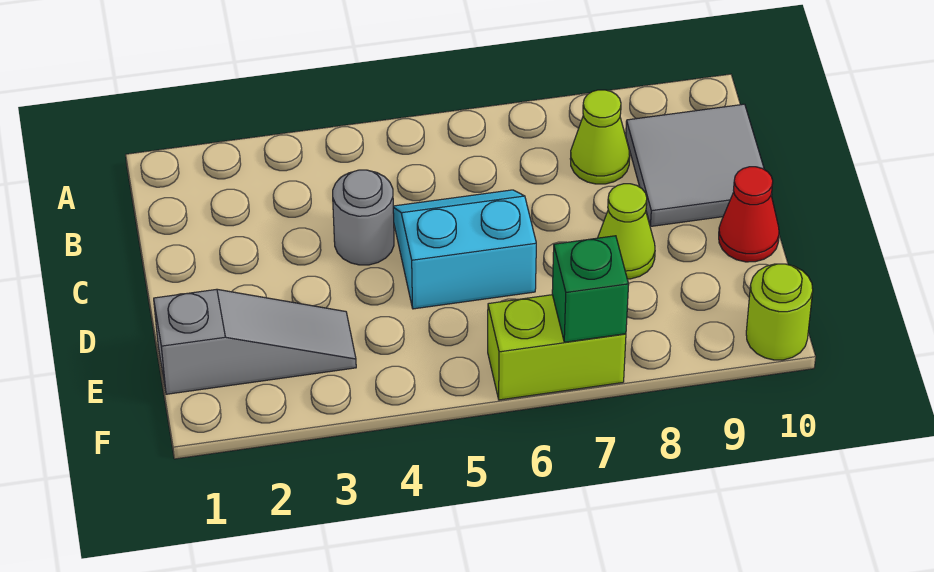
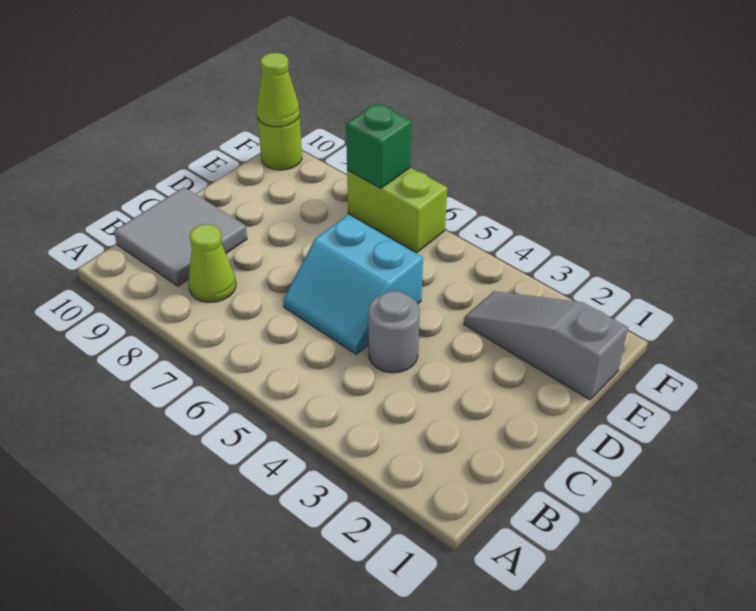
lime 1x1 cone [598,184,655,279] -> lime 1x1 cone moved to [257,53,299,127]
red 1x1 cone [719,167,779,262] -> none

